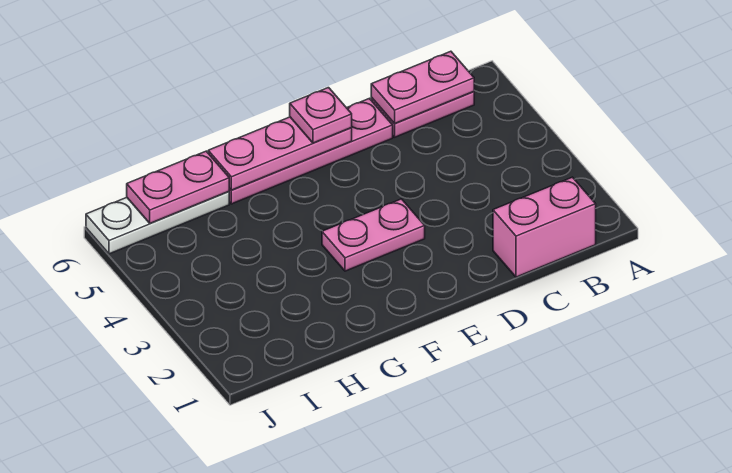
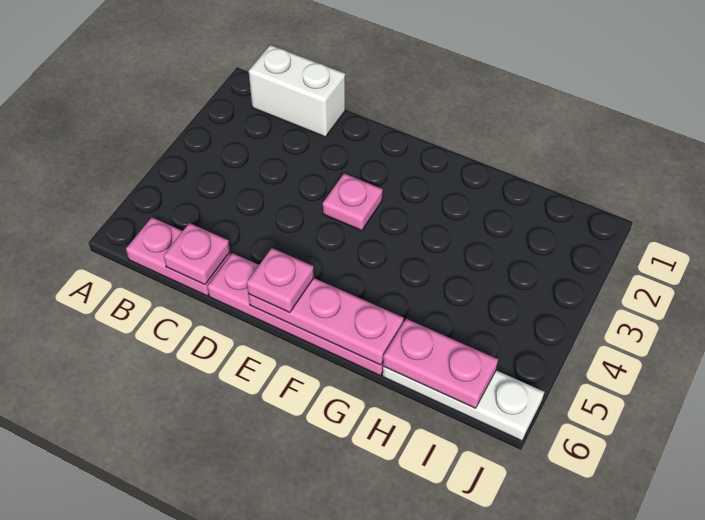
pink 1x2 brick [493,177,596,277] -> white 1x2 brick [249,45,345,137]
pink 1x2 plate [371,51,474,124] -> pink 1x1 plate [164,223,230,285]
pink 1x2 plate [322,199,425,271] -> pink 1x1 plate [323,173,383,231]

